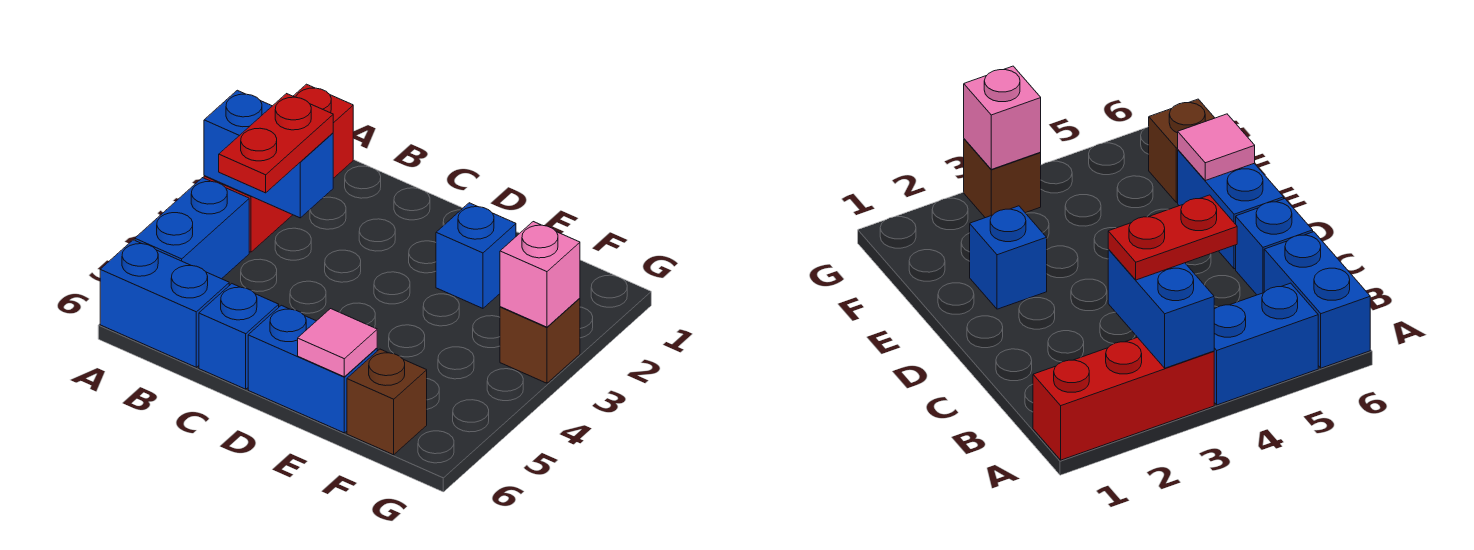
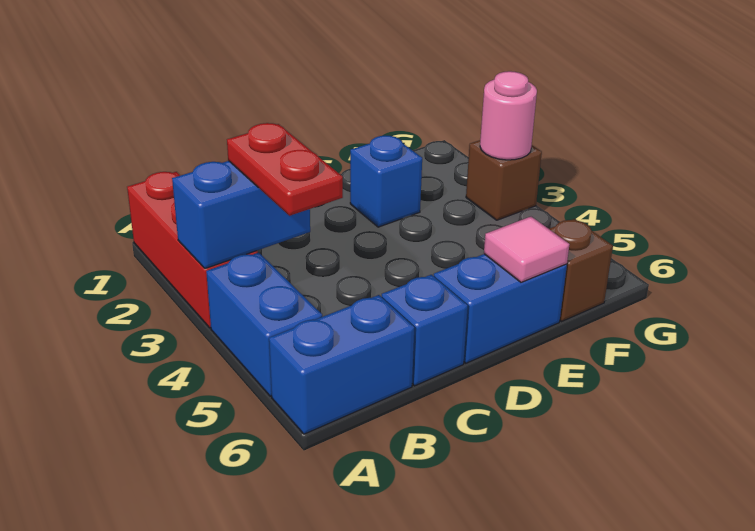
pink 1x1 brick [500,222,580,327] -> pink 1x1 round brick [480,71,537,160]

